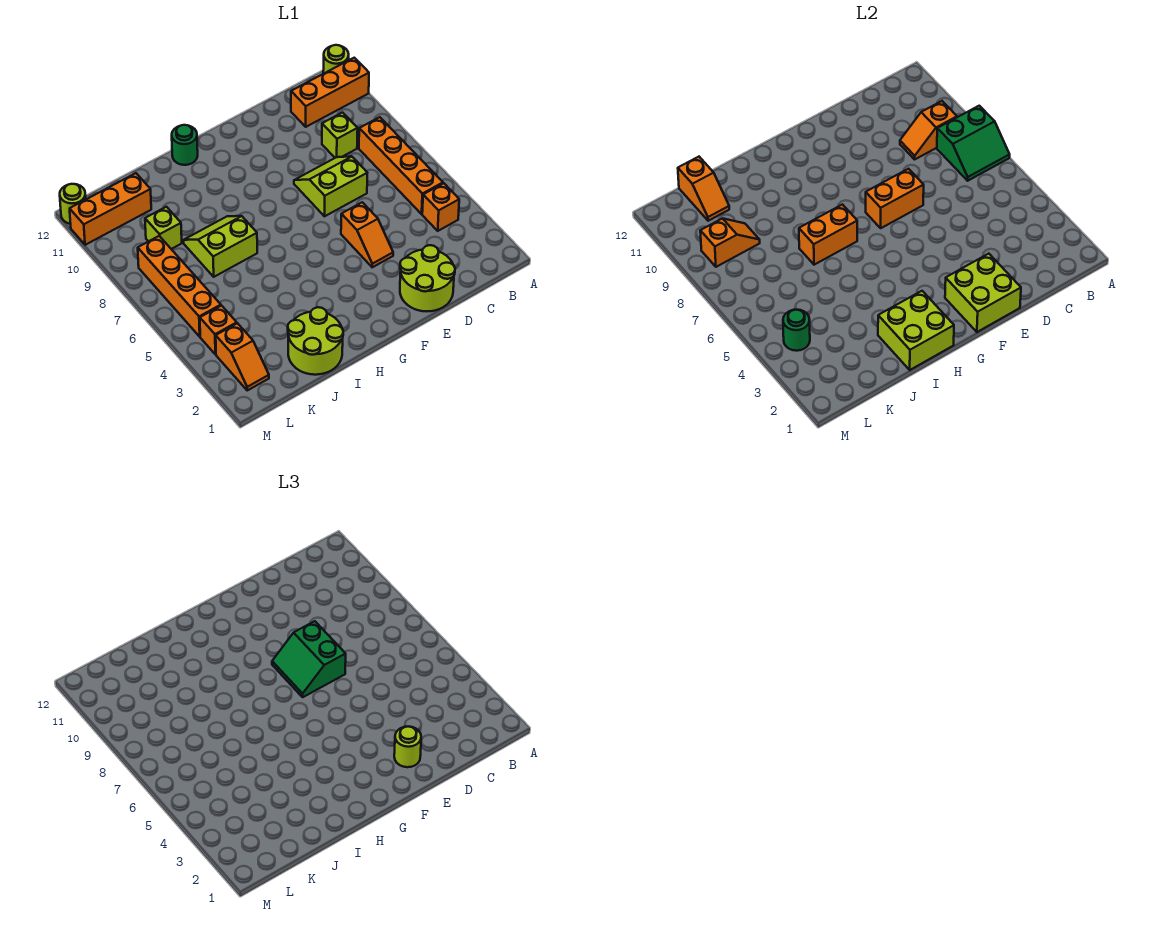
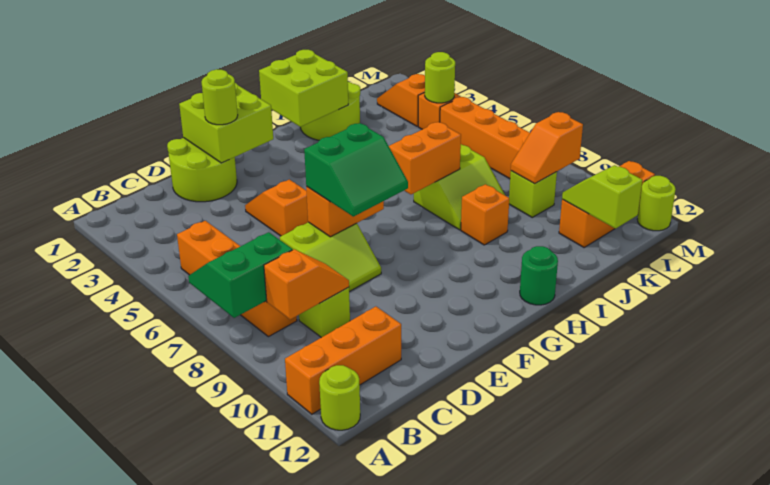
orange 1x1 brick [422,183,459,231] -> orange 1x1 brick moved to [461,184,509,245]
green 2x2 slope [272,621,346,697] -> green 2x2 slope turned to [304,123,408,217]
orange 1x2 slope [678,157,729,221] -> lime 1x2 slope [562,165,642,229]
green 1x1 round brick [783,310,810,351] -> lime 1x1 round brick [425,52,455,103]

